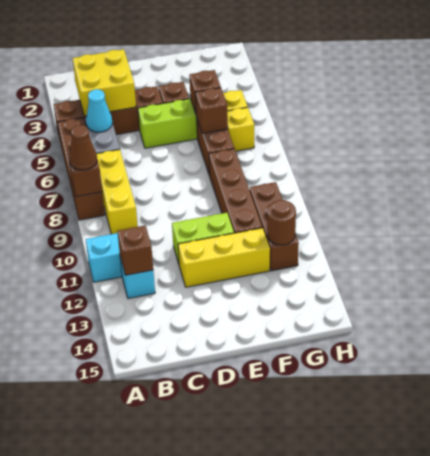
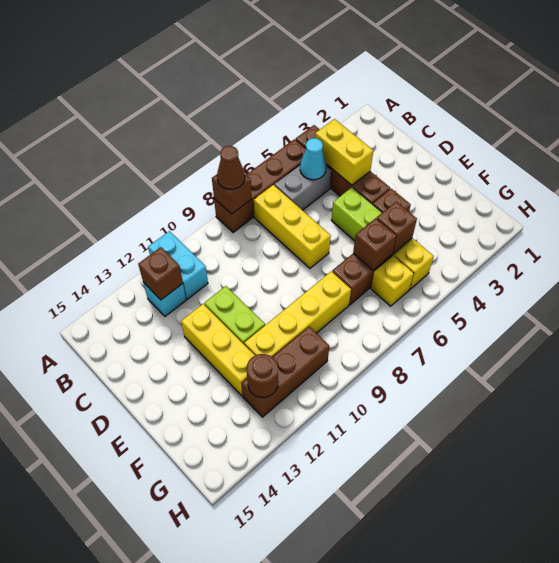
yellow 2x2 brick [73,49,136,116] -> yellow 1x2 brick [315,119,373,185]
yellow 1x3 brick [97,150,138,234] -> yellow 1x3 brick turned to [254,185,331,268]
brown 1x4 brick [209,149,262,233] -> yellow 1x4 brick [244,271,351,357]

